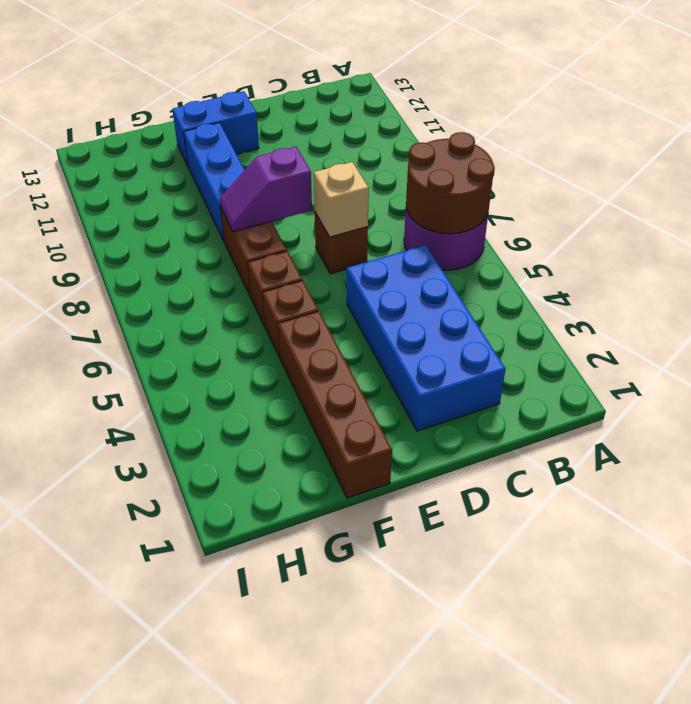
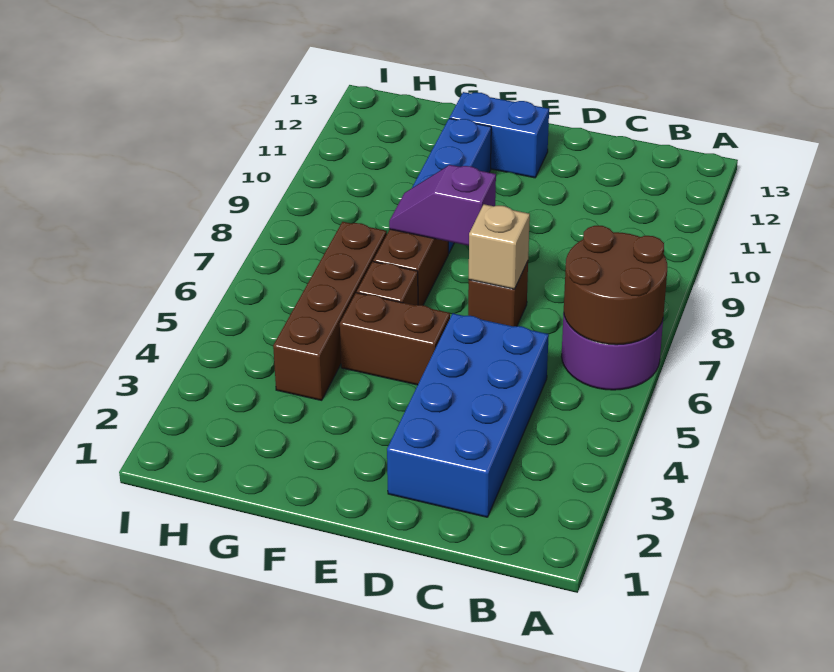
brown 1x4 brick [278,311,392,498] -> brown 1x4 brick moved to [273,222,387,400]
brown 1x1 brick [262,280,318,357] -> brown 1x2 brick [340,293,450,385]

